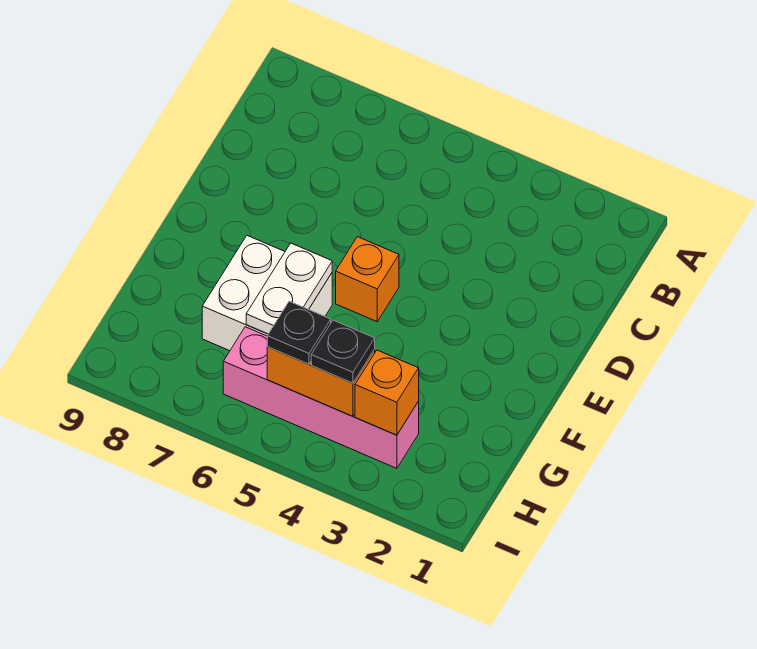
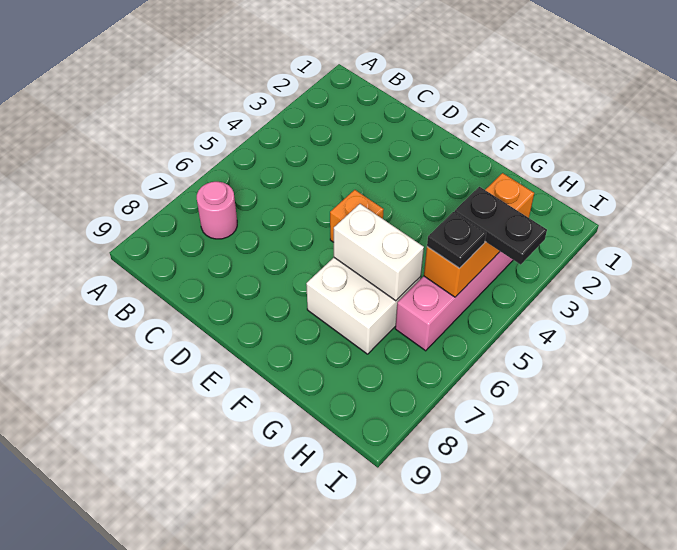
none -> pink 1x1 round brick [197,182,237,239]
white 1x2 plate [246,243,332,334] -> white 1x2 brick [334,204,424,301]
black 1x1 plate [311,320,375,383] -> black 1x2 plate [455,187,547,265]

